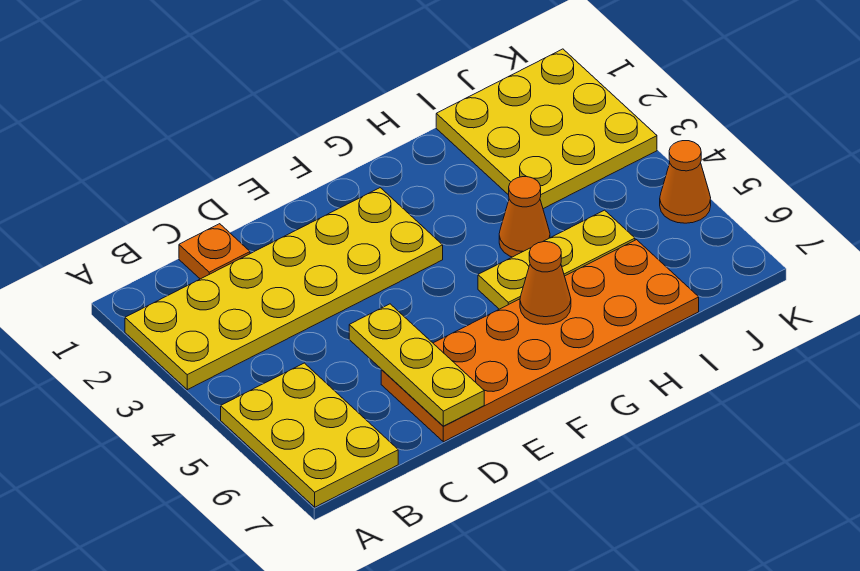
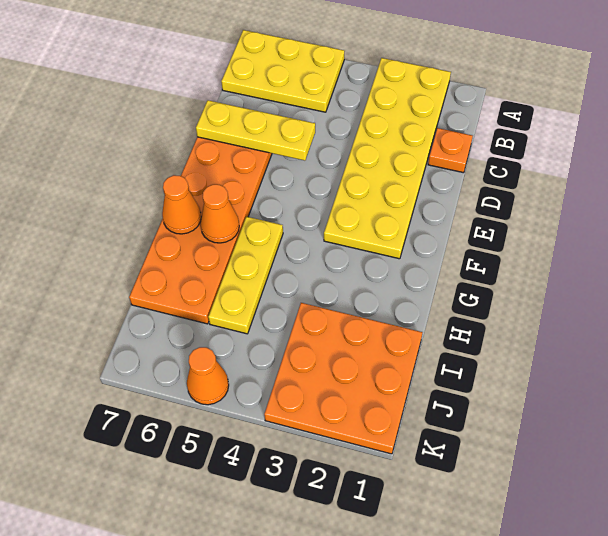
orange 1x1 cone [499,177,550,257] -> orange 1x1 cone moved to [162,175,201,234]
yellow 3x3 plate [436,49,657,209] -> orange 3x3 plate [264,303,423,454]

